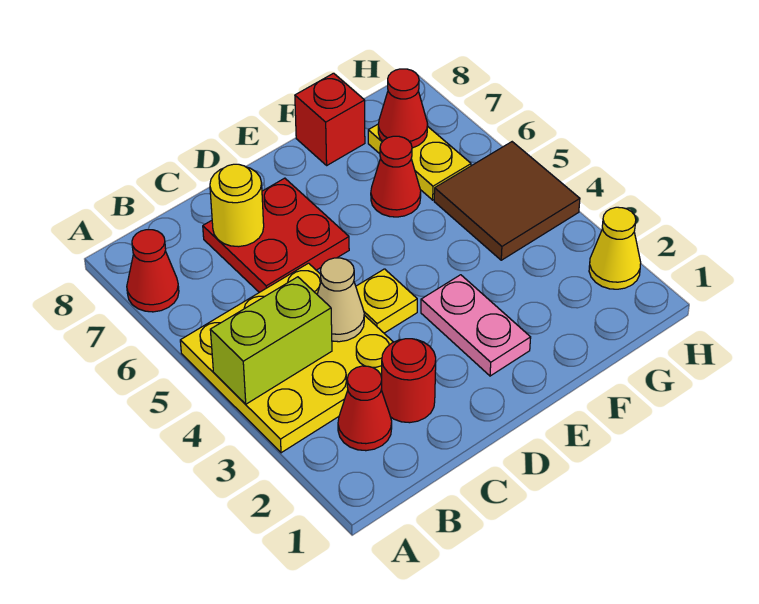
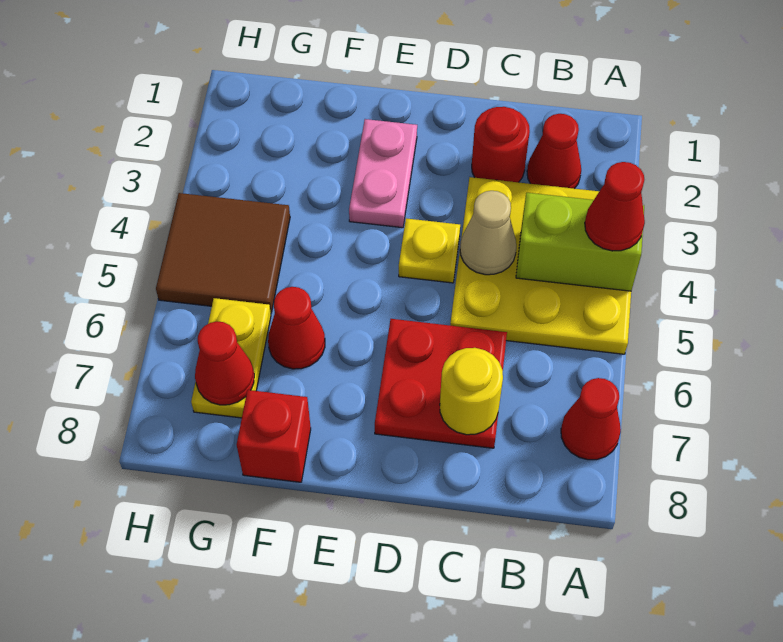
none -> red 1x1 cone [585,162,645,251]
yellow 1x1 cone [589,207,641,289] -> none

